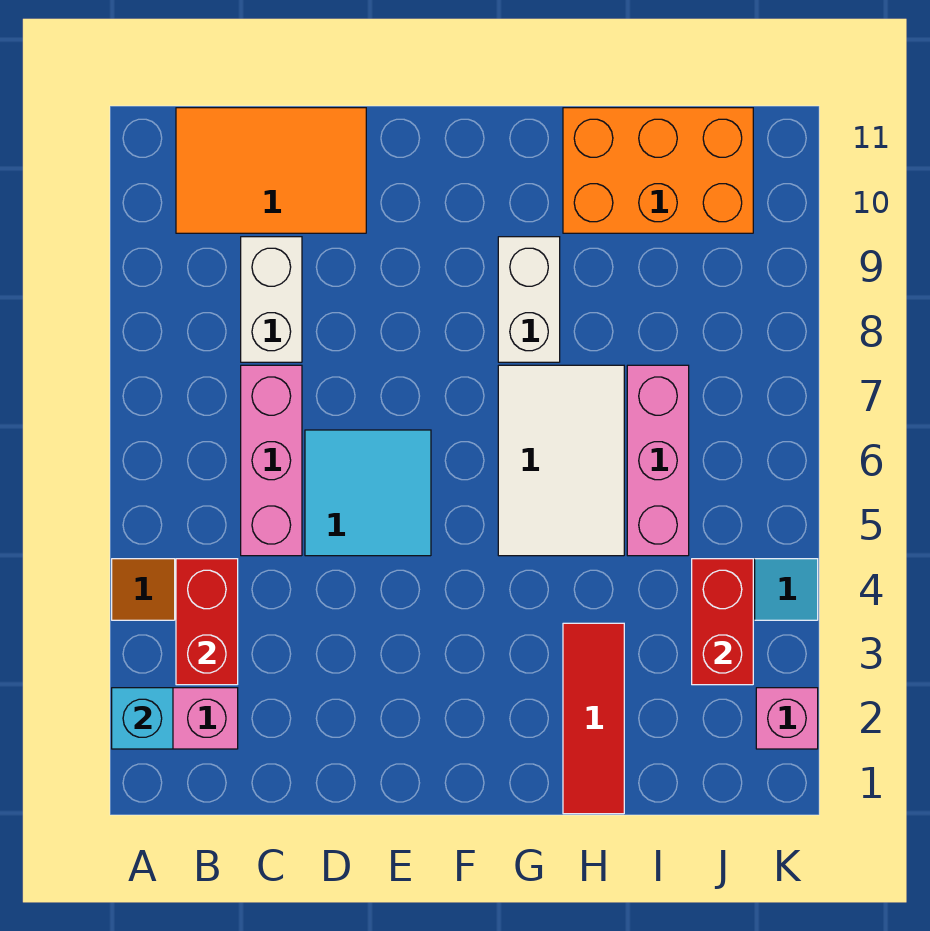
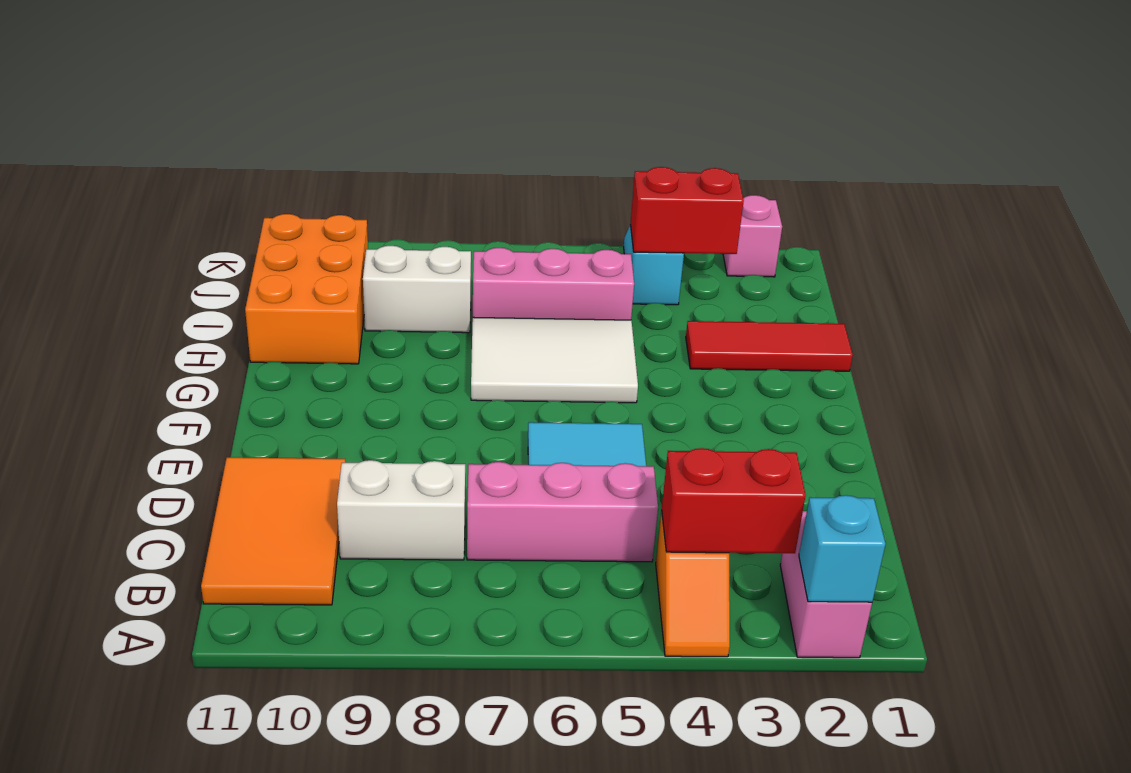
white 1x2 brick [498,237,560,362] -> white 1x2 brick moved to [363,246,471,333]

